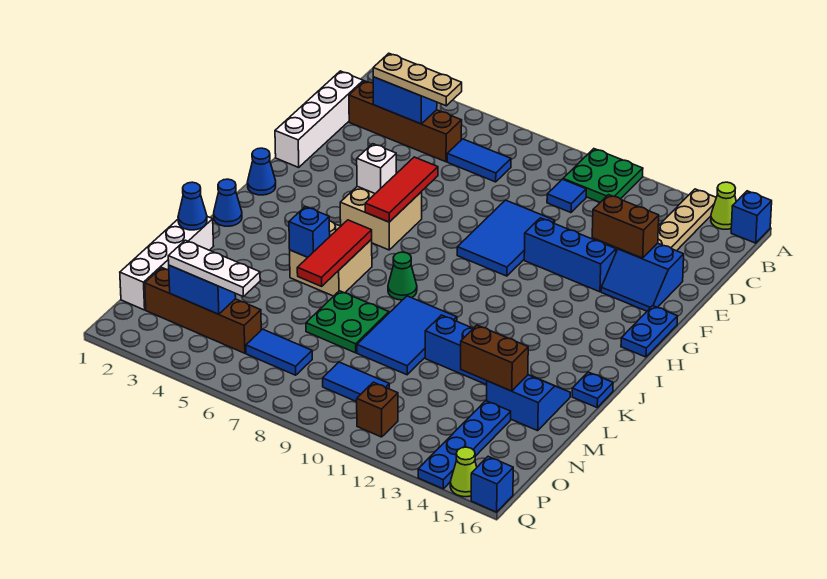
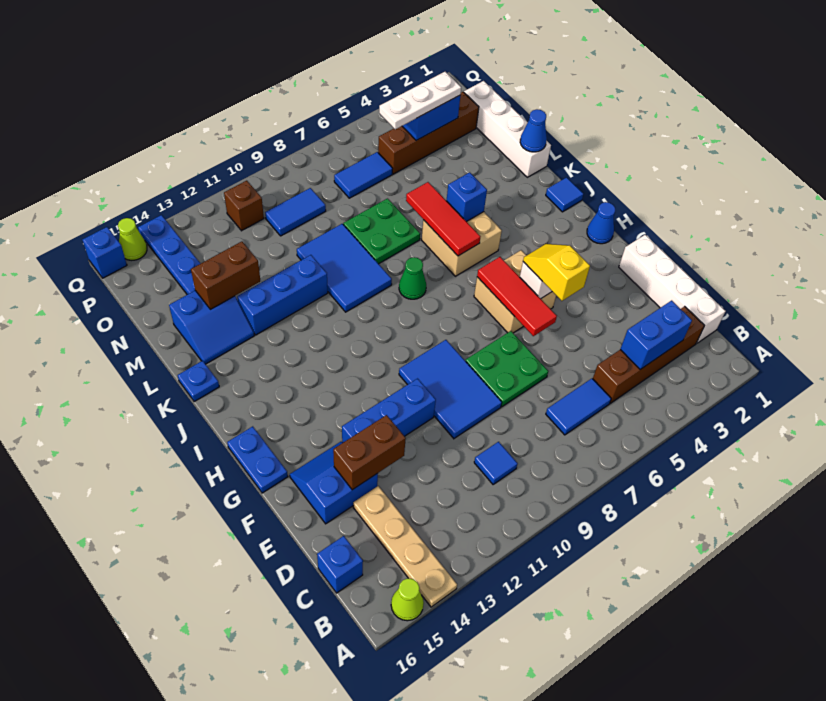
green 2x2 plate [563,149,643,202] -> green 2x2 plate moved to [466,331,548,407]
blue 1x1 brick [731,191,772,243] -> blue 1x1 brick moved to [317,536,363,593]
tan 1x3 plate [373,53,462,106] -> none
none -> yellow 1x2 slope [523,244,590,301]
blue 1x1 cone [214,179,242,226] -> blue 1x1 tile [546,177,583,212]

